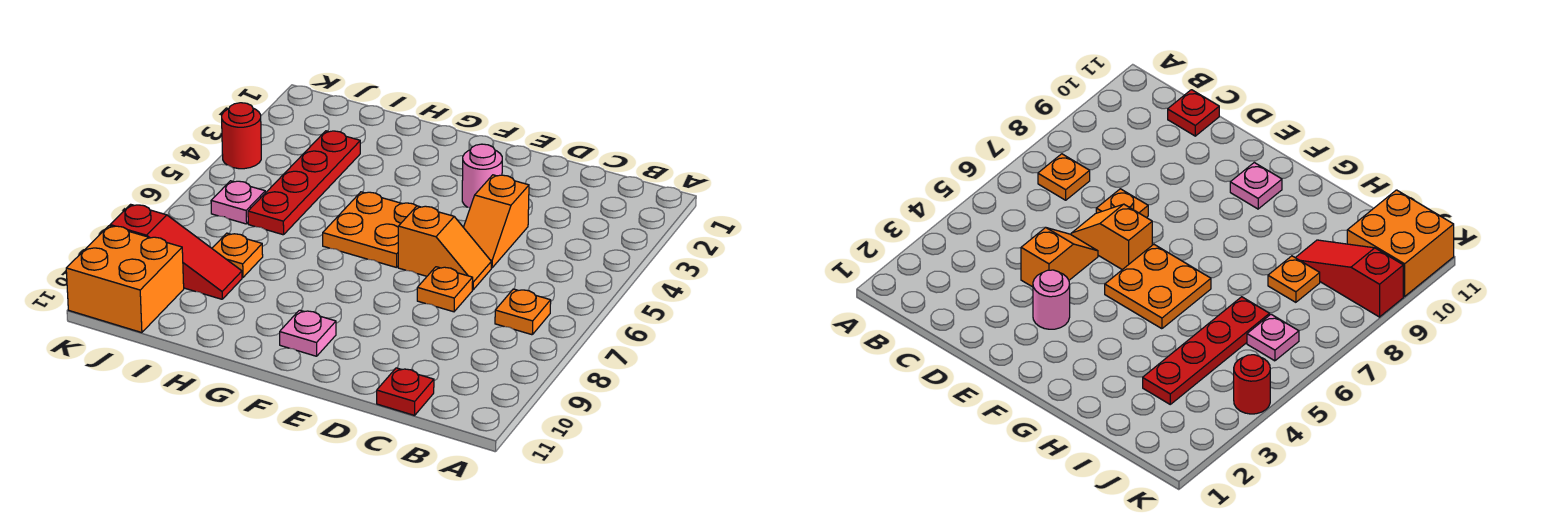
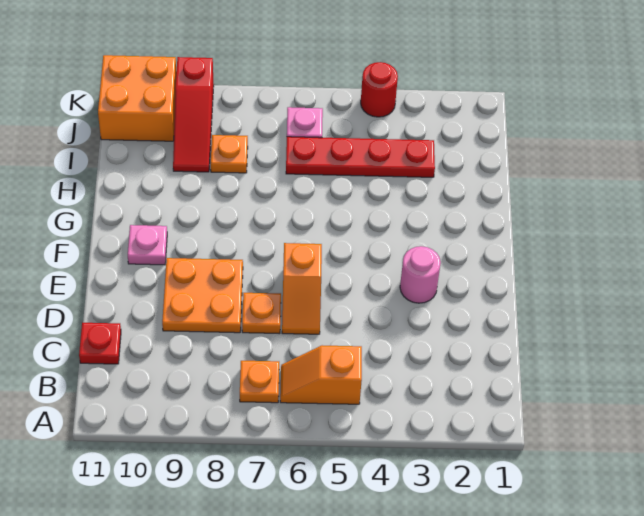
orange 1x2 slope [463,175,529,268] -> orange 1x2 slope moved to [280,345,362,404]
orange 2x2 plate [323,192,416,268] -> orange 2x2 plate moved to [162,258,243,333]

